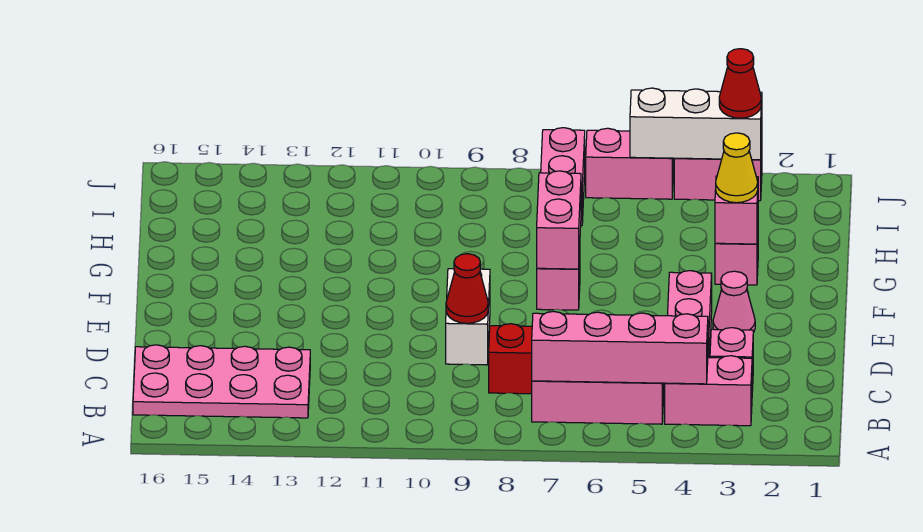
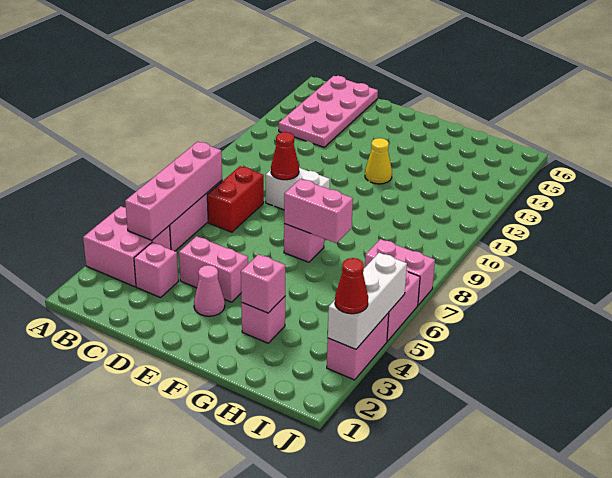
pink 1x2 brick [665,356,752,426] -> pink 2x2 brick [83,206,171,287]
yellow 1x1 cone [716,133,758,203] -> yellow 1x1 cone moved to [365,138,392,184]

